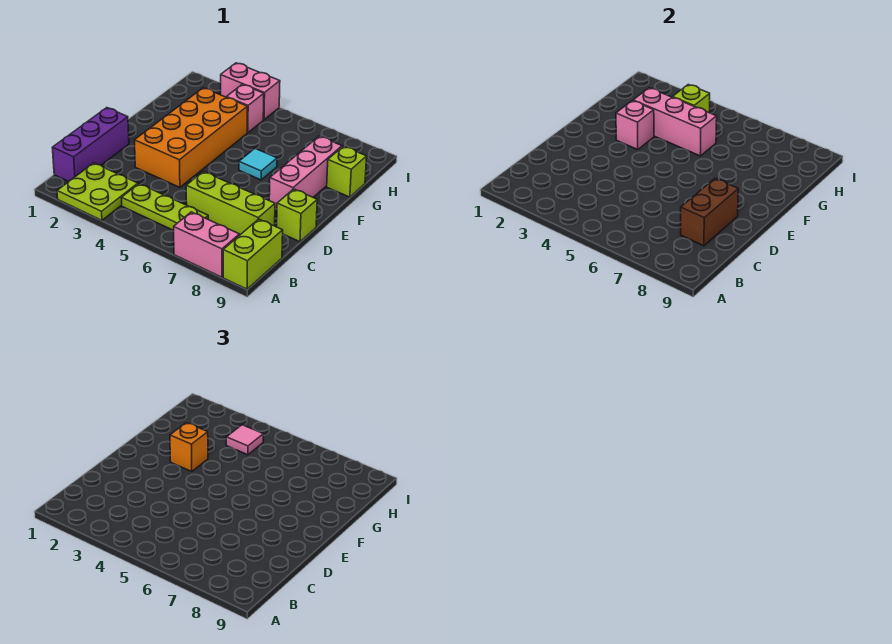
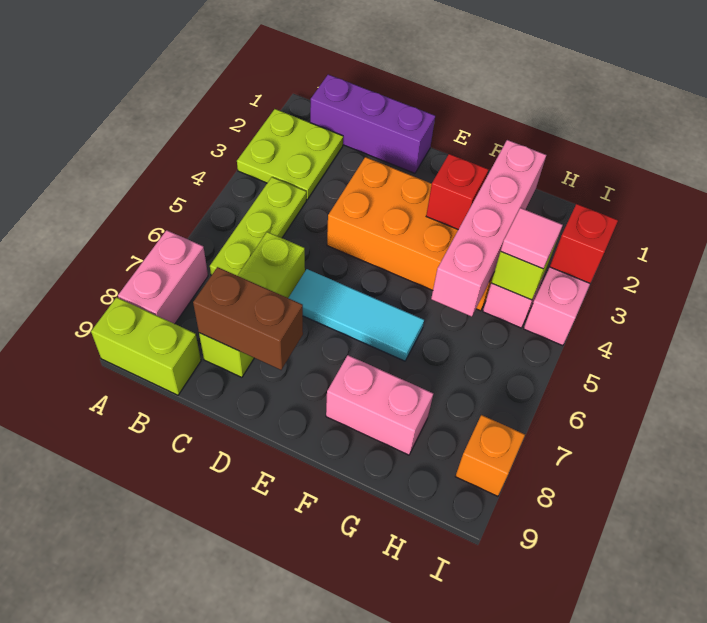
lime 1x1 brick [277,189,317,242] -> none
pink 1x3 brick [269,136,342,209] -> pink 1x2 brick [326,355,433,455]
pink 1x1 brick [616,101,654,150] -> red 1x1 brick [426,154,488,229]
orange 1x1 brick [170,423,208,472] -> orange 1x1 brick moved to [455,415,525,496]
cyan 1x1 tile [239,149,277,180] -> cyan 1x3 tile [289,269,424,361]
pink 1x3 brick [633,88,717,156] -> pink 1x4 brick [431,140,546,317]
lime 1x1 brick [327,146,367,197] -> none
none -> red 1x1 brick [550,204,618,283]

